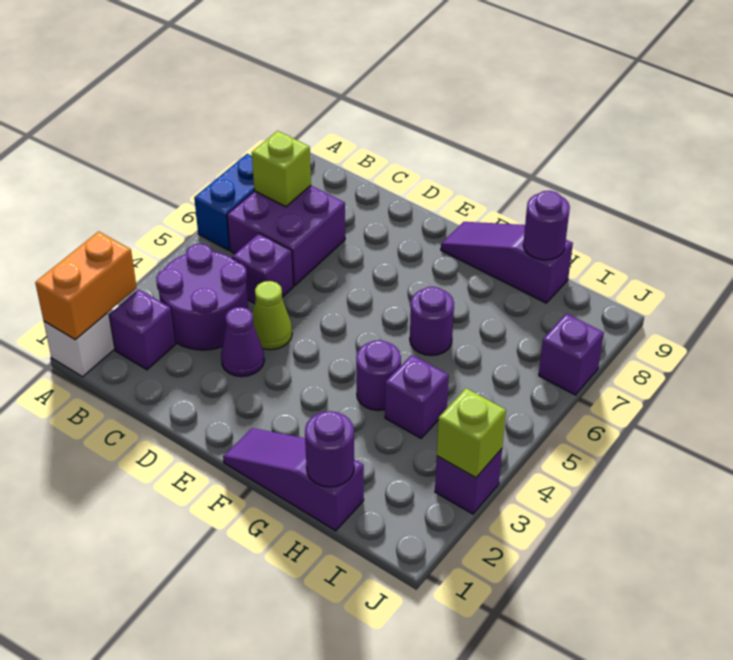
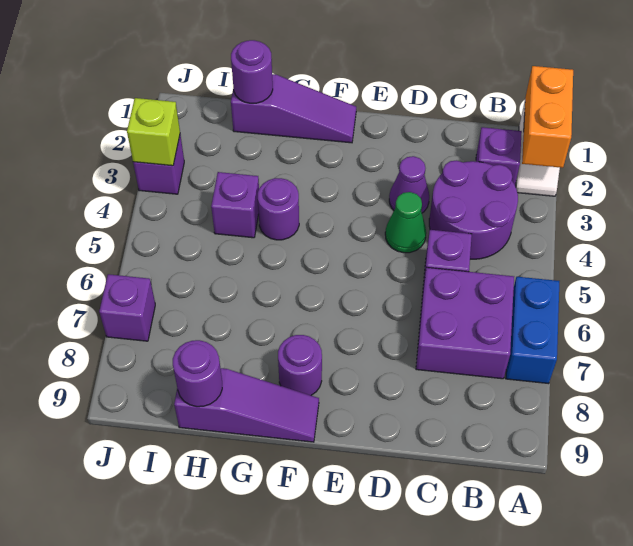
lime 1x1 brick [252,131,311,207] -> none
lime 1x1 cone [253,281,292,350] -> green 1x1 cone [385,192,426,253]
purple 1x1 round brick [410,287,454,356] -> purple 1x1 round brick moved to [278,335,322,395]

